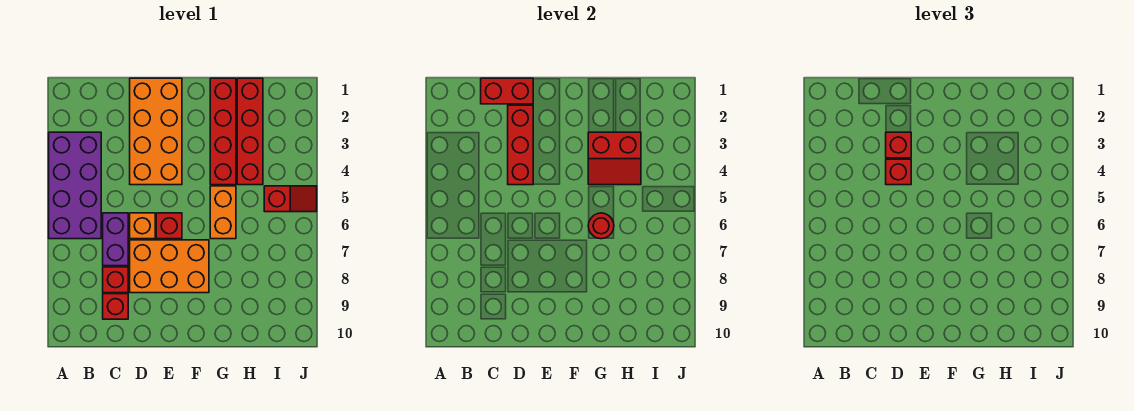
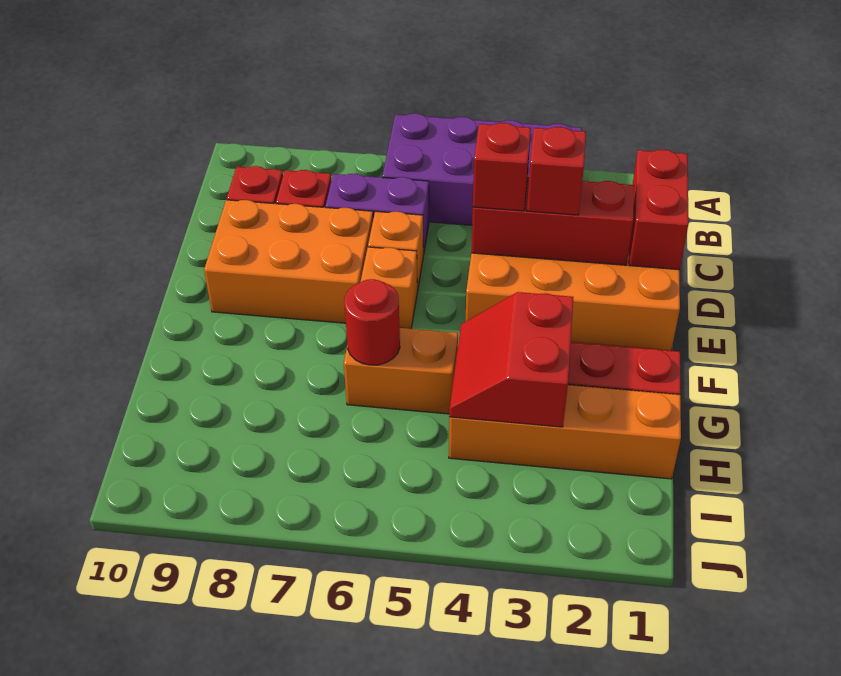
orange 2x3 brick [130,240,209,293] -> orange 2x3 brick turned to [204,200,373,323]
red 1x1 brick [156,213,182,239] -> orange 1x1 brick [361,247,417,329]
red 1x4 brick [237,78,263,185] -> orange 1x4 brick [449,385,681,479]
red 1x2 slope [264,186,317,212] -> none

